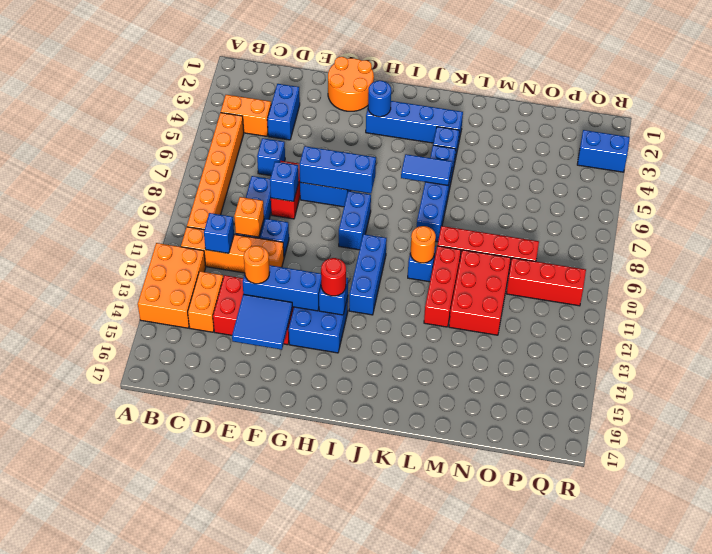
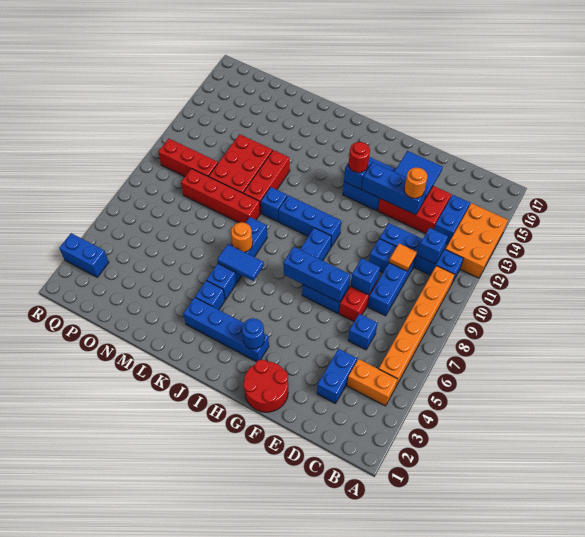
orange 1x4 brick [181,227,284,273] -> blue 1x4 brick [380,223,463,283]
orange 1x2 brick [188,271,223,332] -> blue 1x2 brick [434,195,470,244]
orange 1x1 brick [234,197,264,237] -> orange 1x1 tile [389,243,417,271]
orange 2x2 round brick [328,57,374,111] -> red 2x2 round brick [243,360,288,412]
blue 1x3 brick [349,234,387,315] -> blue 1x3 brick turned to [279,195,341,247]
orange 1x1 round brick [410,226,436,263] -> orange 1x1 round brick moved to [231,222,253,252]

